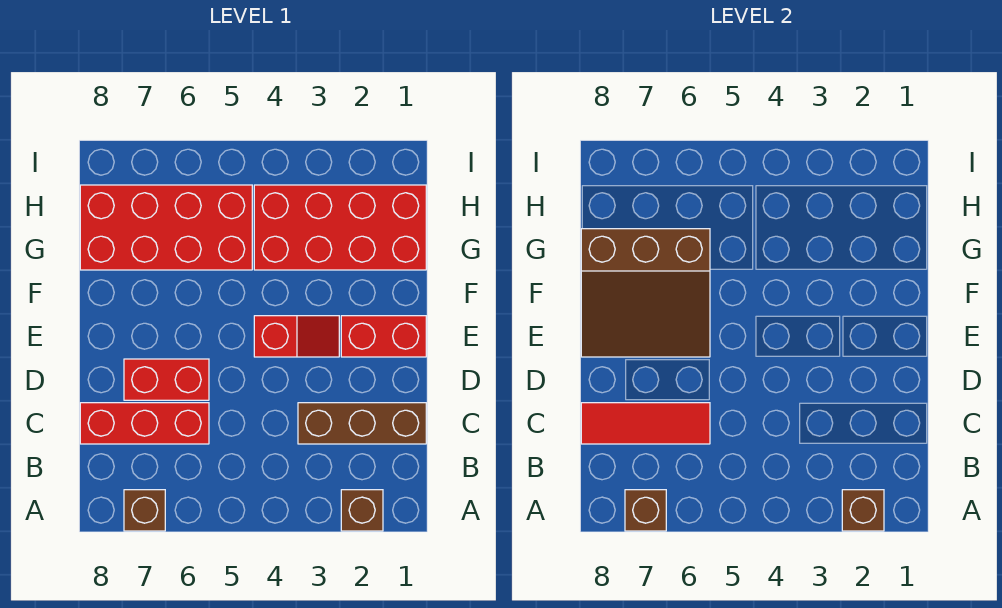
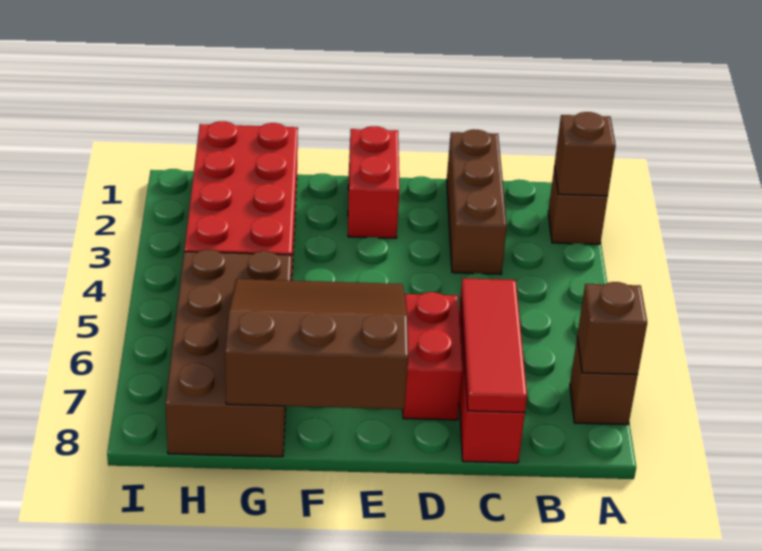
red 1x2 slope [254,316,339,357] -> none
brown 3x3 slope [581,229,710,357] -> brown 3x3 slope turned to [225,279,409,409]
red 2x4 brick [80,185,252,270] -> brown 2x4 brick [166,250,291,457]

